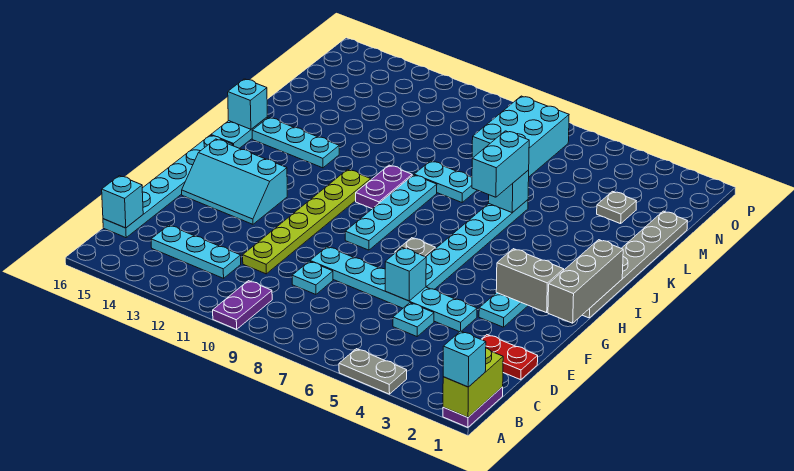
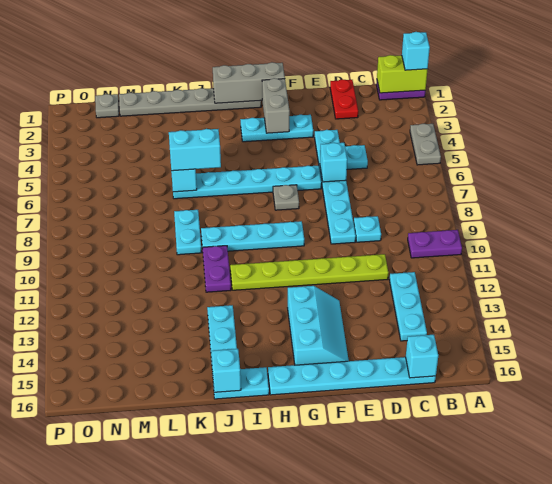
purple 1x2 plate [356,165,412,209] -> purple 1x2 plate turned to [203,246,231,292]
grey 1x1 plate [597,191,636,224] -> grey 1x1 plate moved to [95,94,119,118]
cyan 2x3 brick [472,96,569,177] -> none

